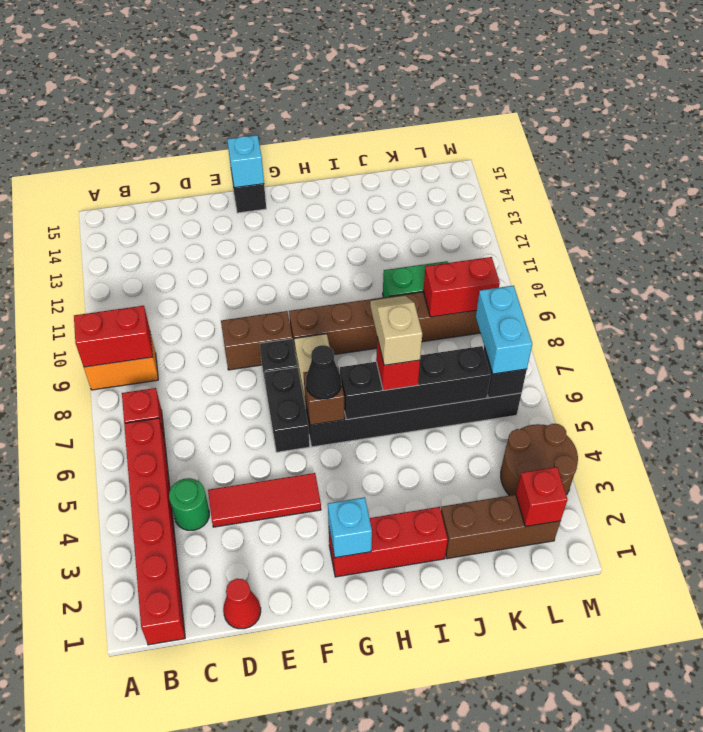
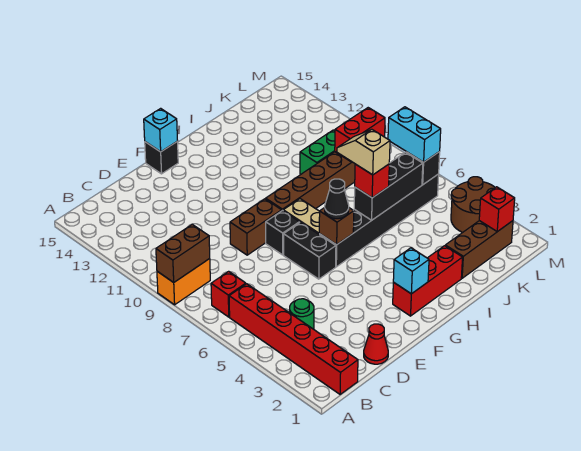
red 1x2 brick [74,306,153,367] -> brown 1x2 brick [156,224,210,282]
red 1x3 tile [208,473,321,527] -> none
black 1x4 brick [340,346,491,420] -> black 1x3 brick [354,152,423,220]

